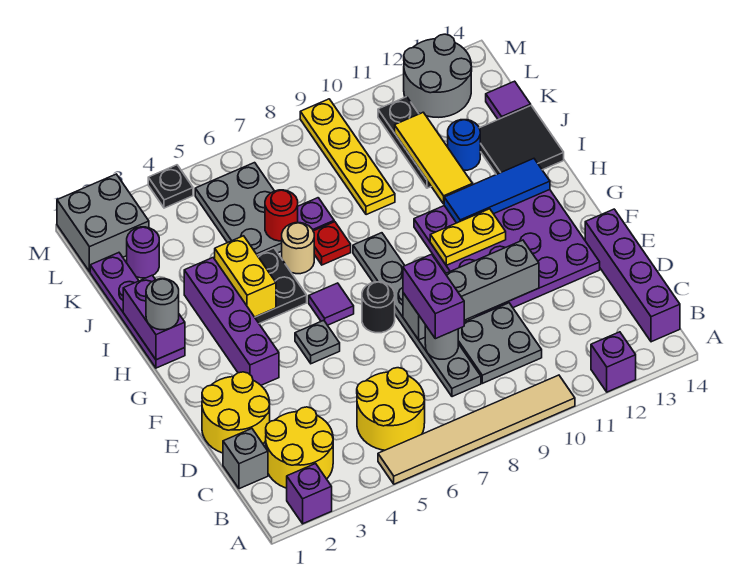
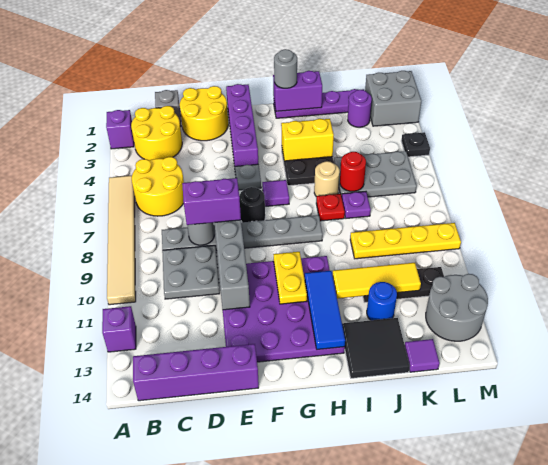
purple 1x4 brick [184,258,279,385] -> purple 1x4 brick turned to [226,84,258,166]

